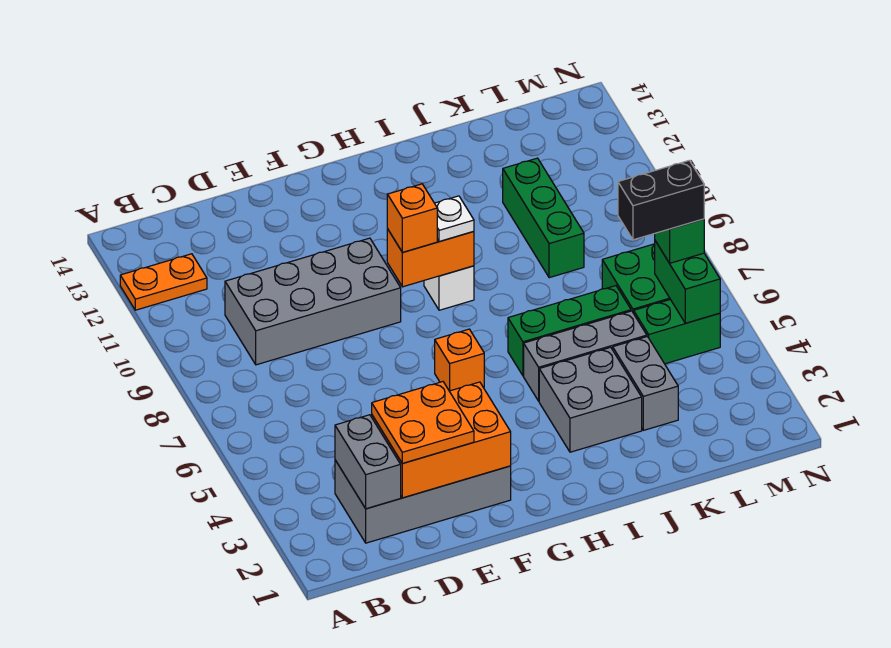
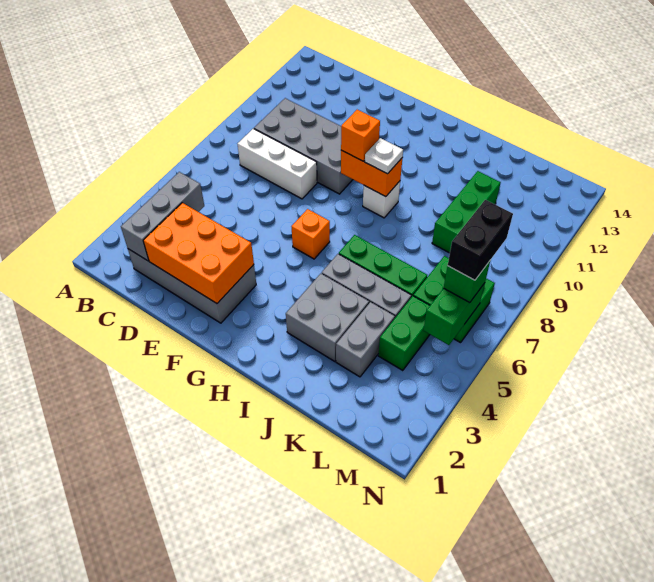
orange 1x2 plate [120,254,207,310] -> none
grey 1x2 brick [335,415,401,509] -> grey 1x3 brick [121,172,204,261]
none -> white 1x3 brick [238,129,317,199]
orange 2x2 plate [372,382,474,463] -> none
green 1x2 brick [634,300,720,364] -> green 1x2 brick turned to [378,296,430,371]
black 1x2 brick [618,160,704,240] -> black 1x2 brick turned to [448,200,513,280]

